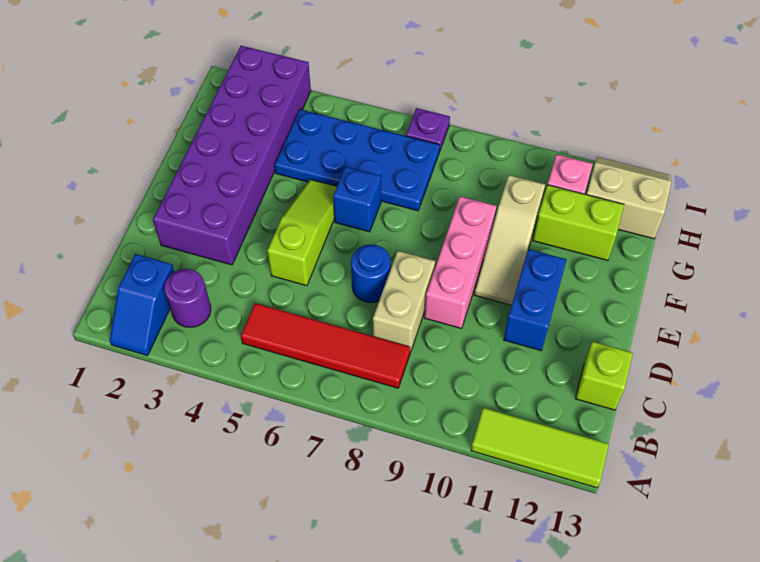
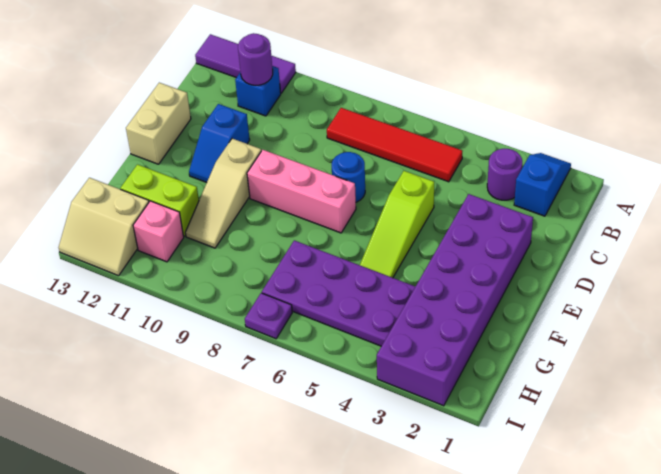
lime 1x3 tile [471,408,609,488] -> purple 1x3 tile [195,34,296,93]
none -> purple 1x1 round brick [238,33,273,85]
tan 1x2 brick [373,251,435,352] -> tan 1x2 brick moved to [126,83,191,164]
lime 1x1 brick [575,341,633,410] -> none
pink 1x3 brick [424,196,496,329] -> pink 1x3 brick turned to [247,150,356,233]
blue 1x2 brick [504,249,567,351] -> blue 1x2 slope [189,104,250,183]
tan 1x3 slope [475,175,545,305] -> tan 1x3 slope turned to [185,139,261,248]
blue 1x1 brick [333,167,381,232] -> blue 1x1 brick moved to [235,66,281,116]
blue 2x4 plate [274,110,440,211] -> purple 2x4 plate [262,240,415,346]

